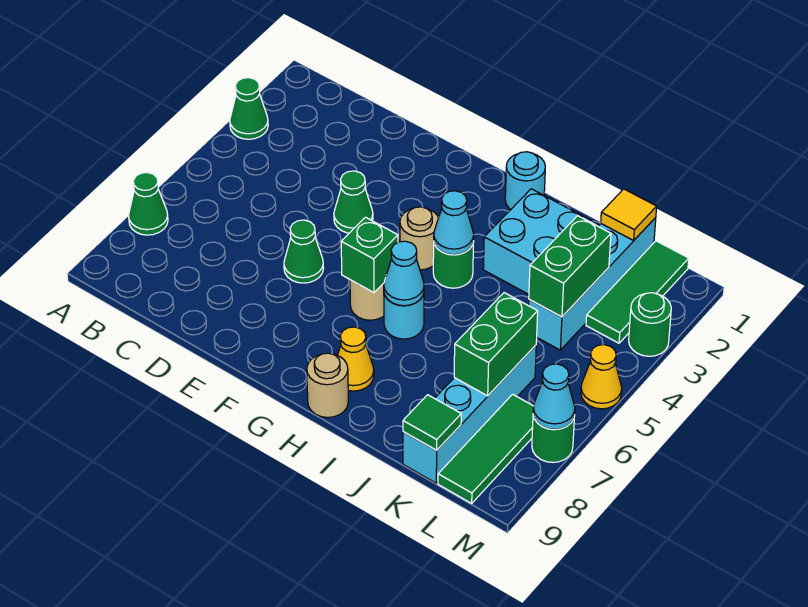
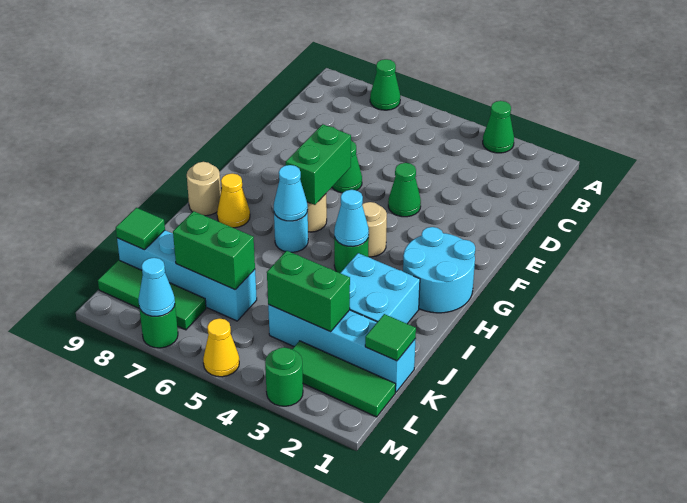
green 1x1 brick [341,217,398,293] -> green 1x2 brick [286,124,351,205]
cyan 1x1 round brick [505,152,545,209] -> cyan 2x2 round brick [403,227,475,313]
yellow 1x1 tile [601,189,657,240] -> green 1x1 tile [365,314,416,361]

